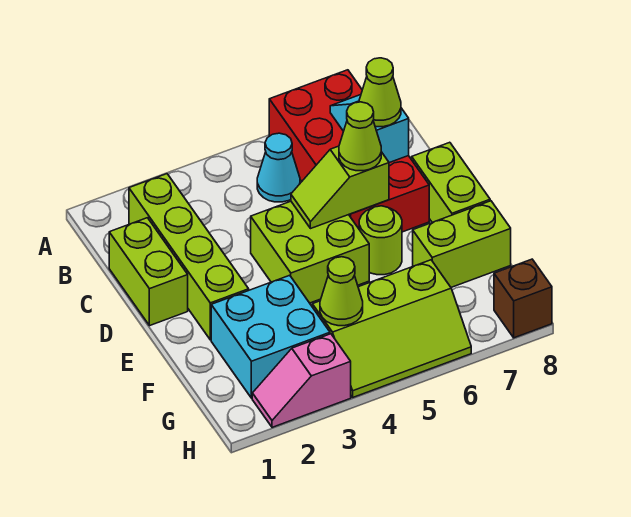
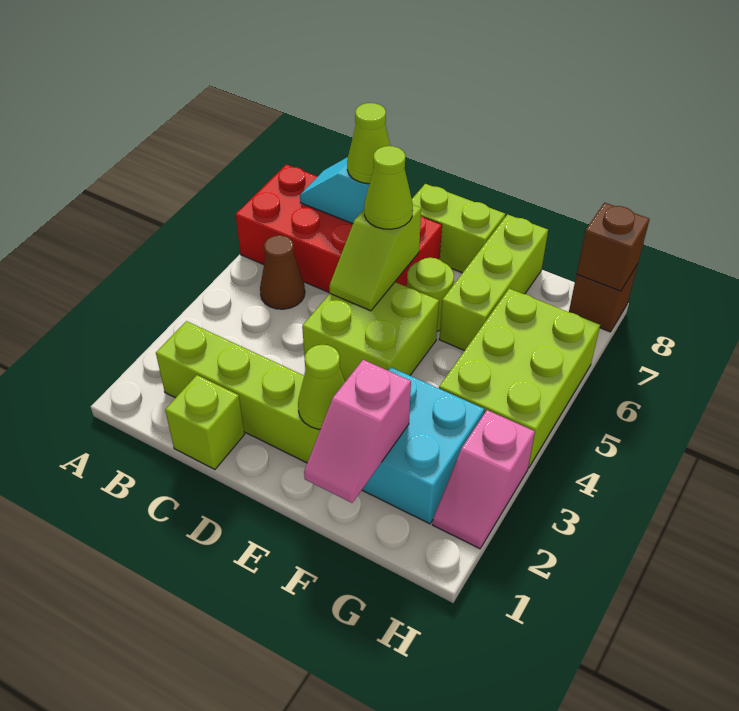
cyan 1x1 cone [257,133,300,202] -> brown 1x1 cone [260,235,305,309]
lime 1x2 brick [109,218,188,326] -> lime 1x1 brick [165,375,245,470]
none -> pink 1x2 slope [304,360,411,503]
lime 1x2 brick [413,201,511,287] -> lime 1x3 brick [439,214,548,351]
lime 2x3 slope [312,260,471,397] -> lime 2x3 brick [439,289,600,468]
lime 1x1 cone [320,257,363,326] -> lime 1x1 cone moved to [298,345,345,429]
none -> brown 1x1 brick [577,203,650,291]

